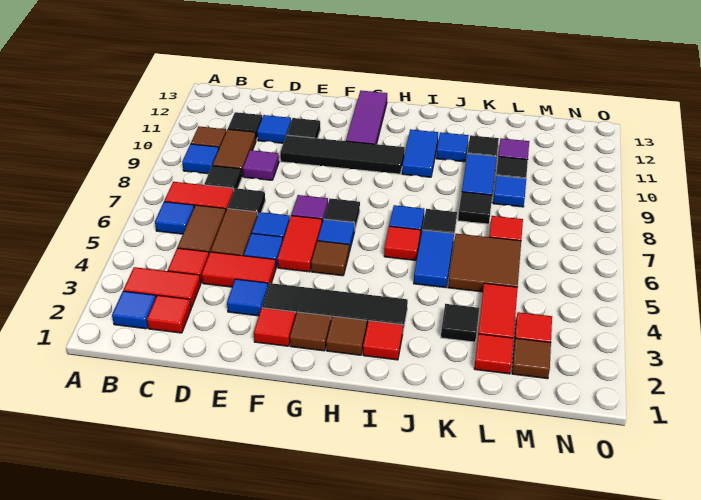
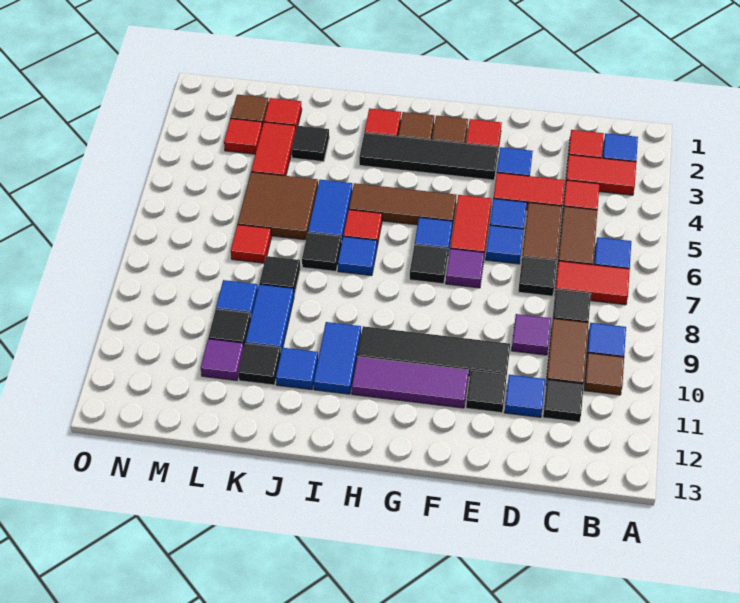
brown 1x1 tile [311,241,349,276] -> brown 1x3 tile [349,183,456,226]
purple 1x3 tile [346,91,387,144] -> purple 1x3 tile turned to [352,357,469,408]

